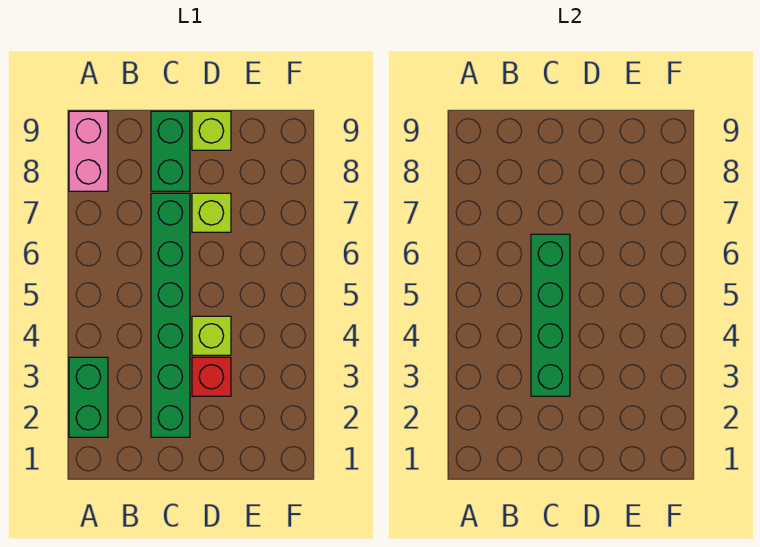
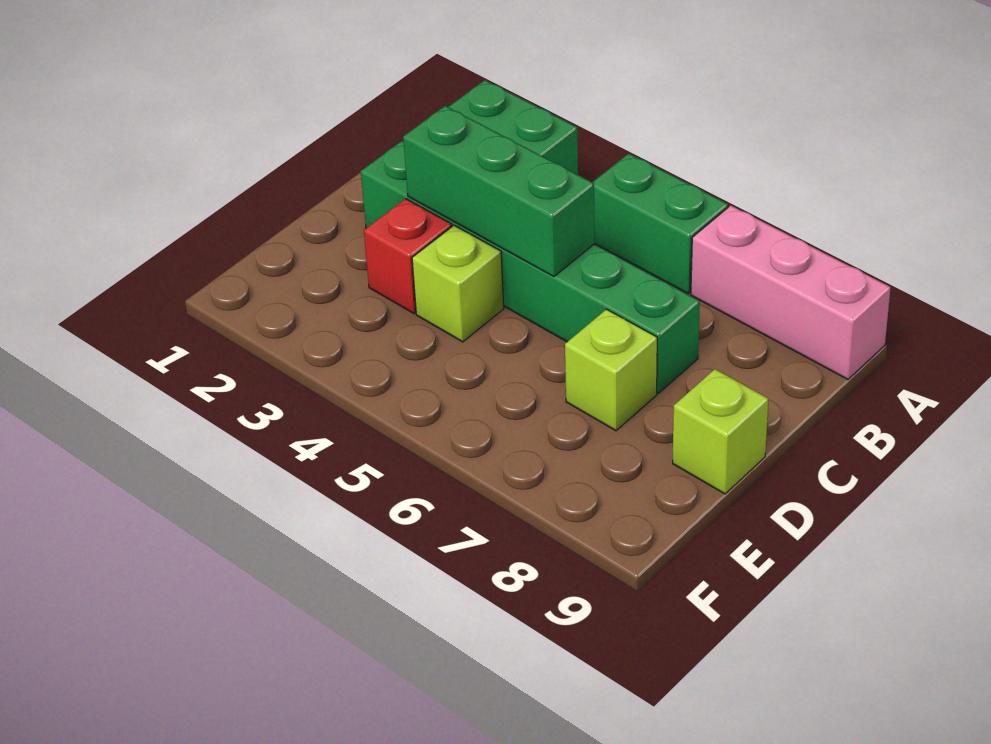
pink 1x2 brick [69,111,108,191] -> pink 1x3 brick [691,205,891,379]
green 1x4 brick [531,234,570,396] -> green 1x3 brick [403,106,595,277]
green 1x2 brick [151,111,190,191] -> green 1x2 brick moved to [592,154,728,294]

